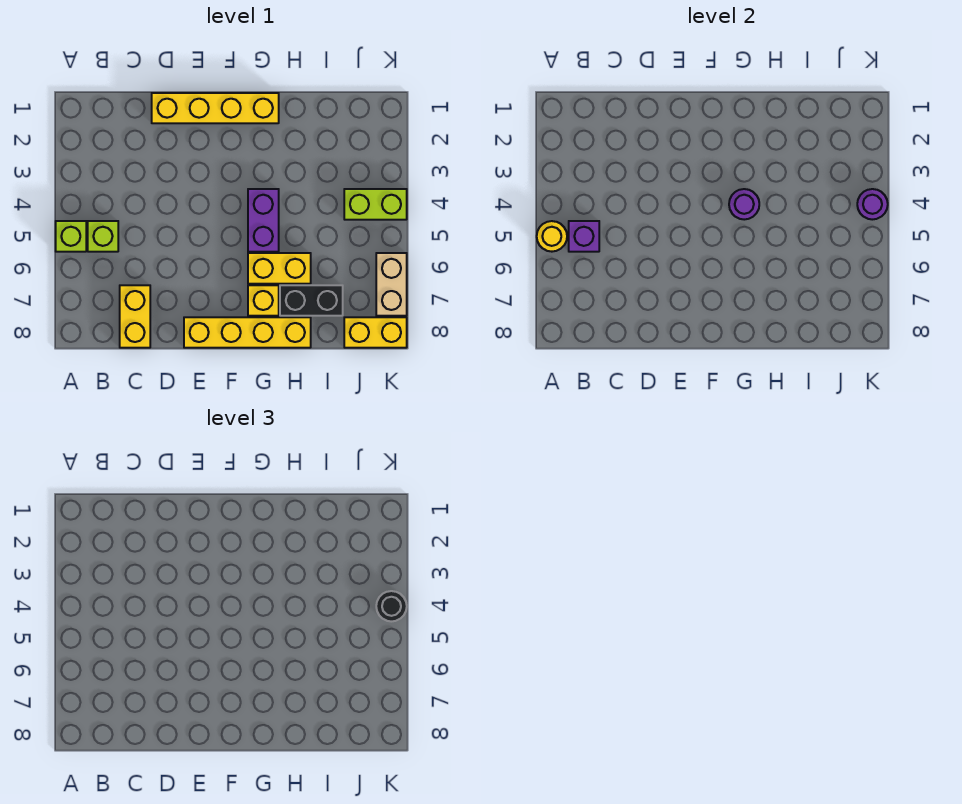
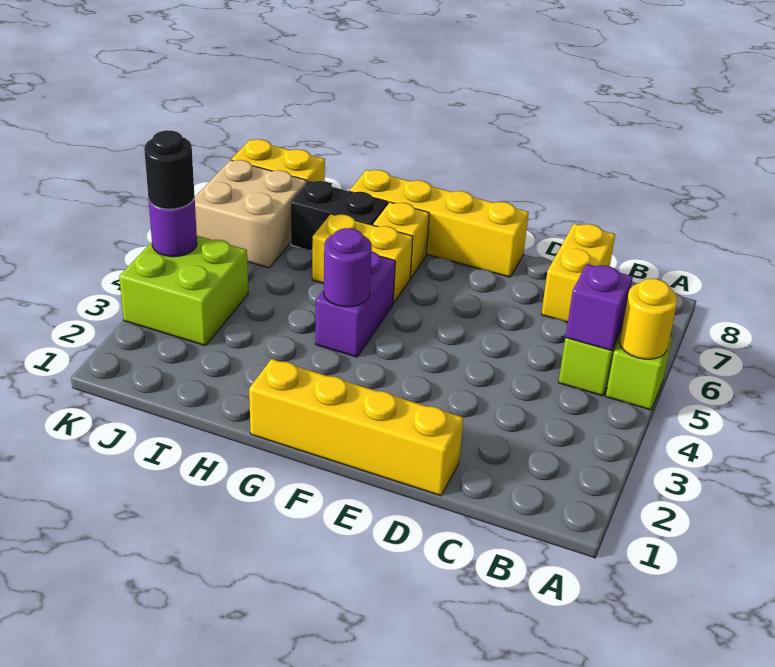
lime 1x2 brick [344,189,407,220] -> lime 2x2 brick [119,236,248,346]
tan 1x2 brick [376,253,407,316] -> tan 2x2 brick [195,160,307,268]

